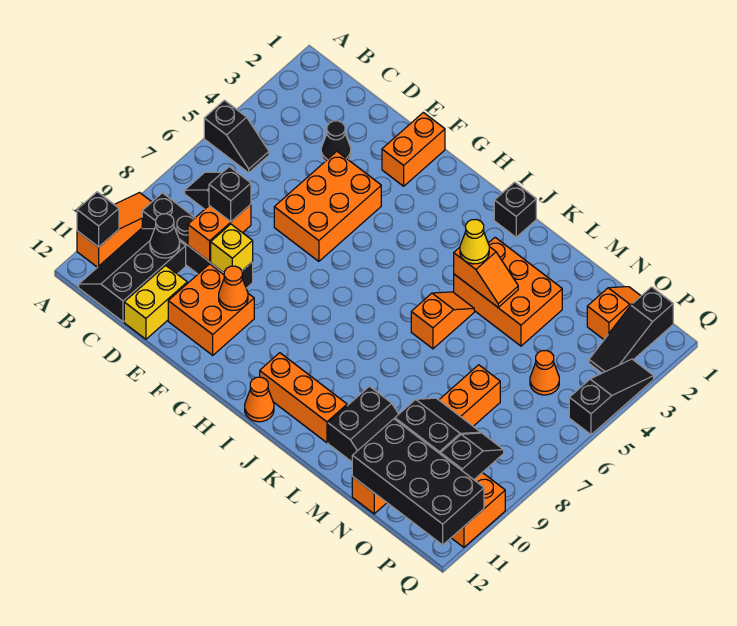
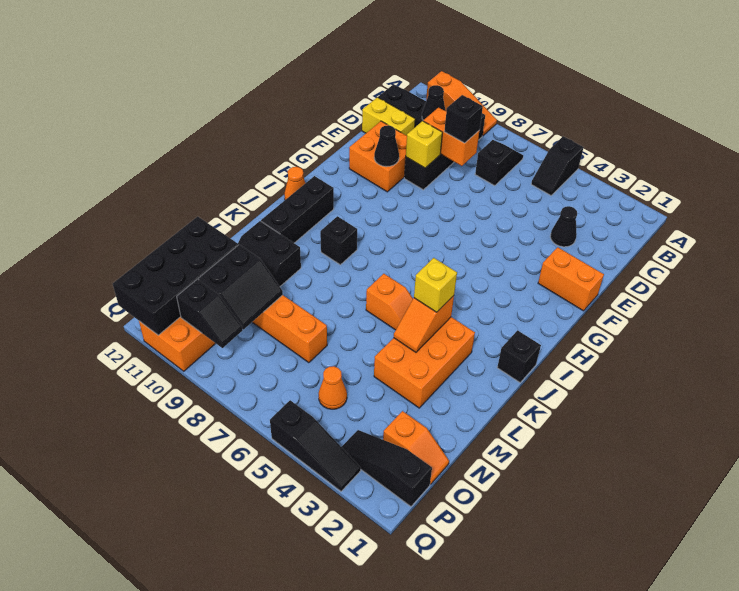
black 1x1 brick [77,192,119,247] -> black 1x1 brick moved to [320,216,357,265]
orange 2x3 brick [274,152,381,261] -> none
orange 1x1 cone [219,266,248,311] -> black 1x1 cone [374,125,399,167]
orange 1x3 brick [260,353,347,443] -> black 1x3 brick [261,176,334,243]
yellow 1x1 cone [460,219,489,264] -> yellow 1x1 brick [414,258,457,312]

